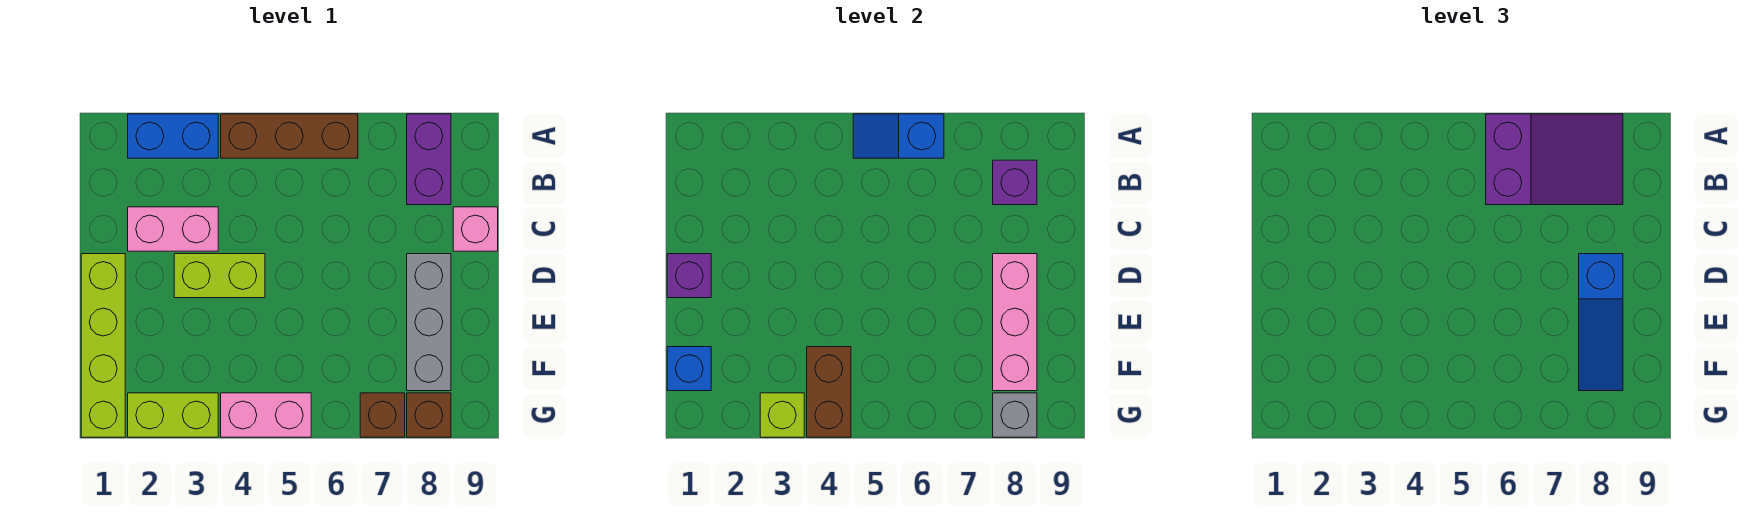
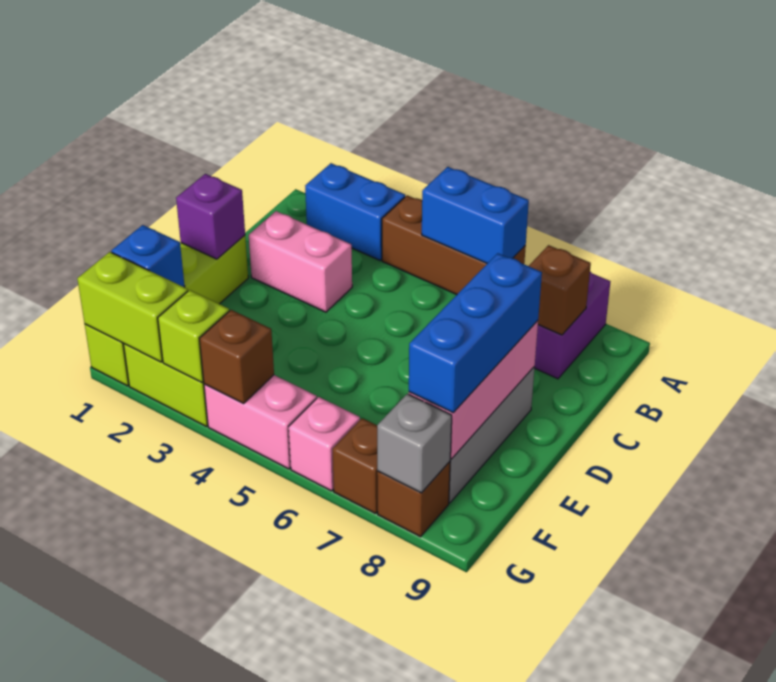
blue 1x2 slope [853,114,944,158] -> blue 1x2 brick [422,167,529,263]
purple 2x3 slope [1486,114,1623,205] -> none
purple 1x1 brick [993,160,1037,205] -> brown 1x1 brick [529,245,591,335]
pink 1x1 brick [453,207,498,251] -> pink 1x1 brick moved to [289,397,360,491]
lime 1x2 brick [174,254,265,298] -> lime 1x2 brick moved to [77,252,188,362]
blue 1x3 slope [1579,254,1623,391] -> blue 1x3 brick [409,253,542,413]
brown 1x2 brick [807,347,851,437] -> brown 1x1 brick [199,310,274,403]

